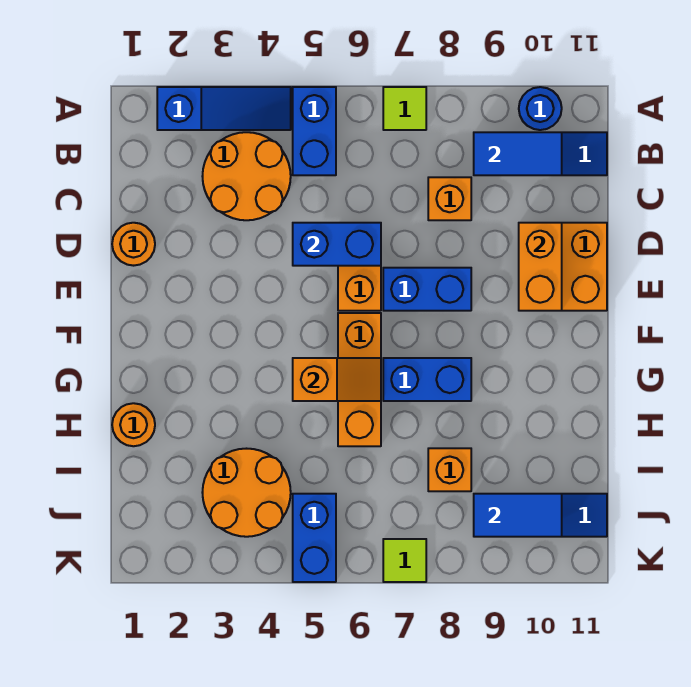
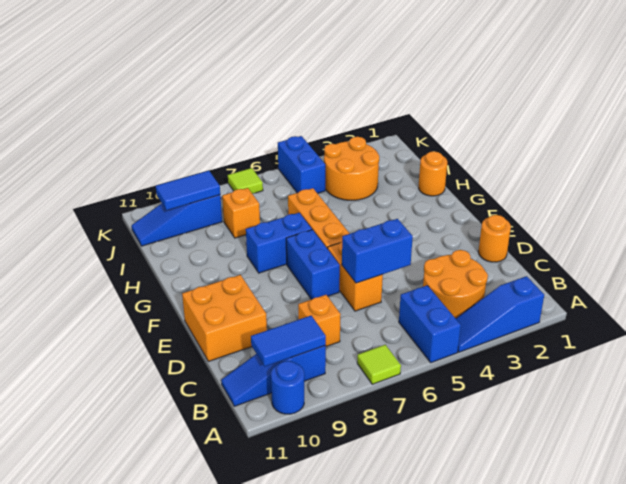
orange 1x2 brick [519,223,562,311] -> none
blue 1x2 brick [383,268,471,311] -> blue 1x2 brick turned to [286,230,340,300]
orange 1x2 slope [293,358,381,401] -> none

